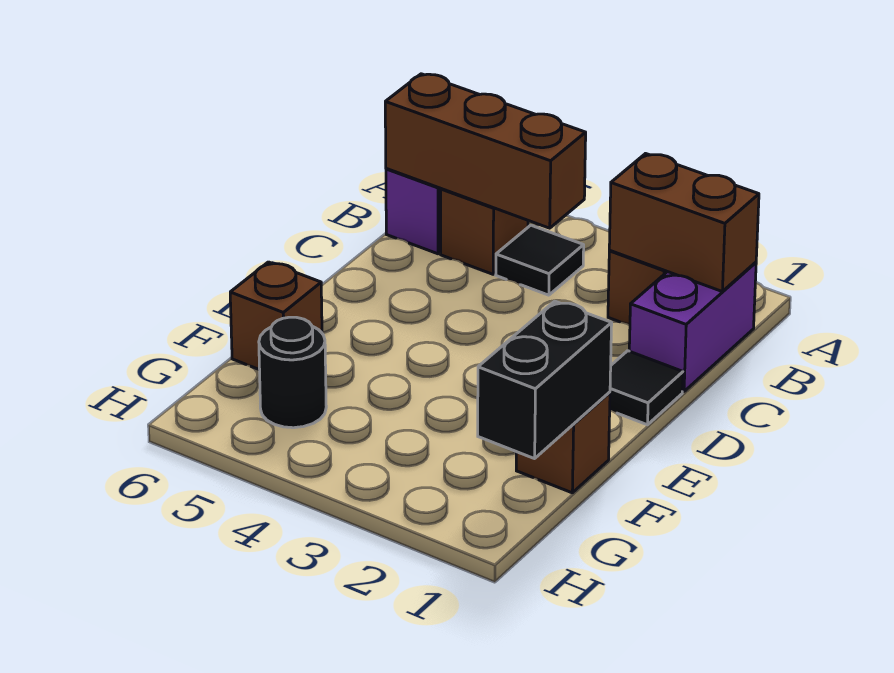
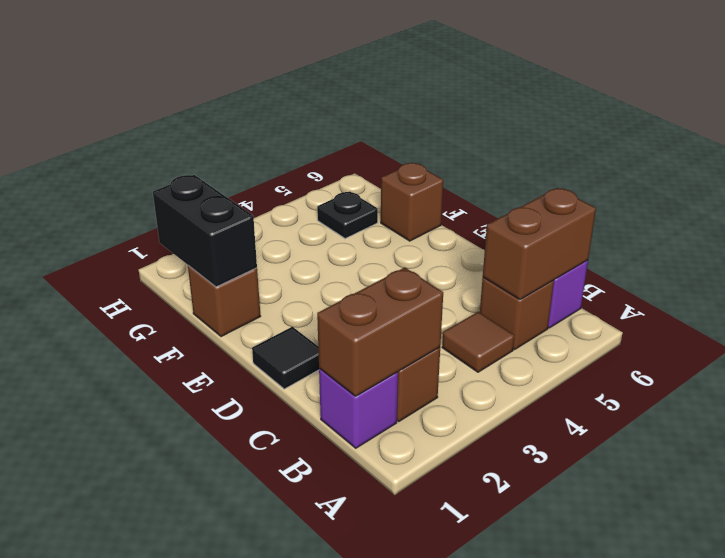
purple 1x2 brick [629,262,756,392] -> purple 1x1 brick [319,368,398,448]
black 1x1 tile [496,225,584,295] -> brown 1x1 tile [442,312,515,372]
brown 1x3 brick [385,74,586,228] -> brown 1x2 brick [483,188,596,300]
black 1x1 round brick [259,317,326,428] -> black 1x1 plate [317,191,378,239]

